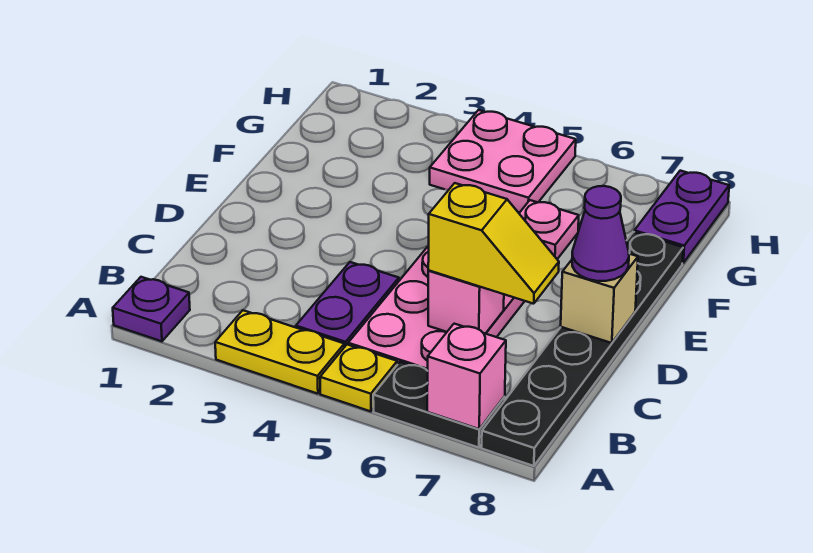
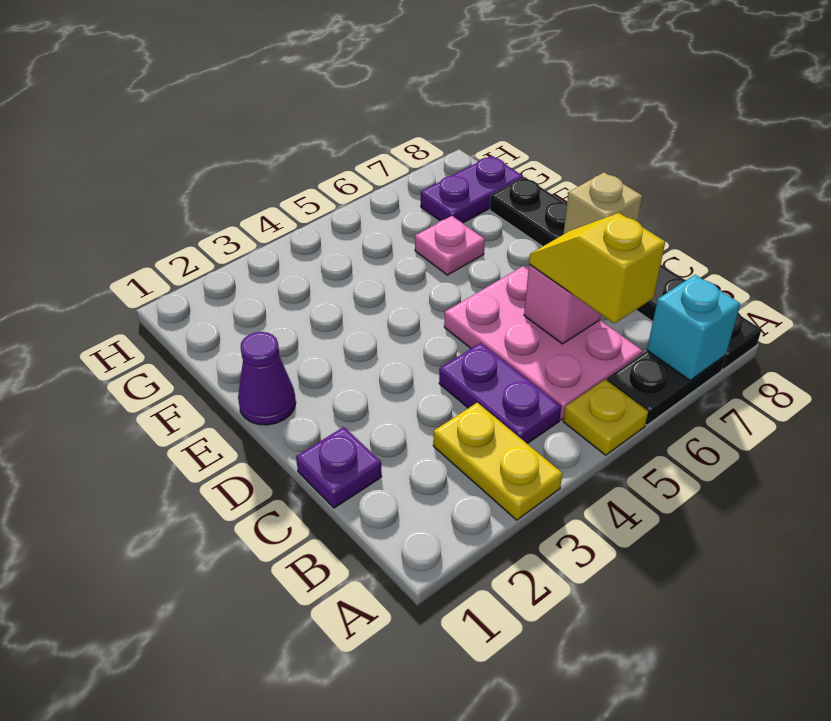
purple 1x1 plate [113,277,190,341] -> purple 1x1 plate moved to [296,427,382,508]
yellow 1x2 plate [215,310,344,394] -> yellow 1x2 plate turned to [433,403,562,520]
pink 1x1 brick [427,324,506,429] -> cyan 1x1 brick [647,275,740,380]
yellow 1x2 slope [428,183,559,304] -> yellow 1x2 slope turned to [529,213,665,324]
purple 1x1 cone [572,186,629,281] -> purple 1x1 cone moved to [238,332,296,425]
pink 2x2 plate [430,110,576,213] -> none
purple 1x2 plate [634,171,729,263] -> purple 1x2 plate turned to [421,156,523,223]

